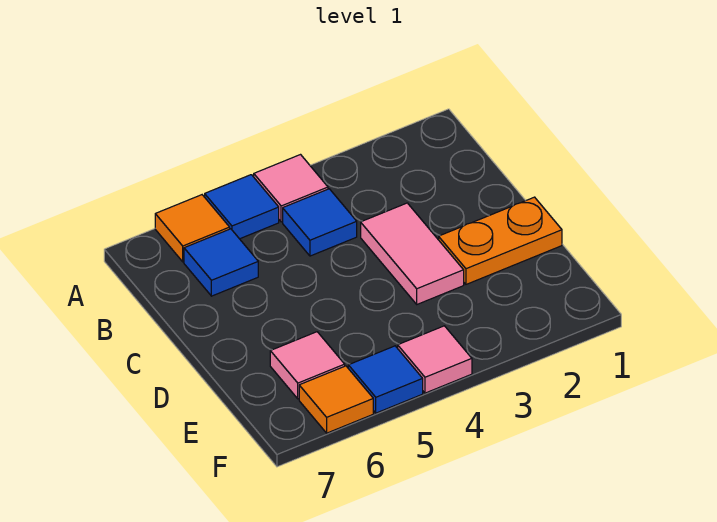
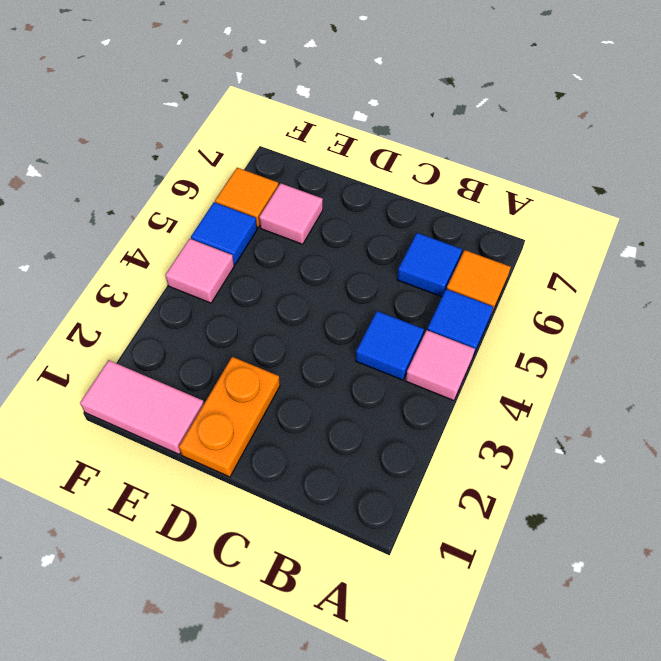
pink 1x2 tile [361,203,464,304] -> pink 1x2 tile moved to [80,360,204,454]

